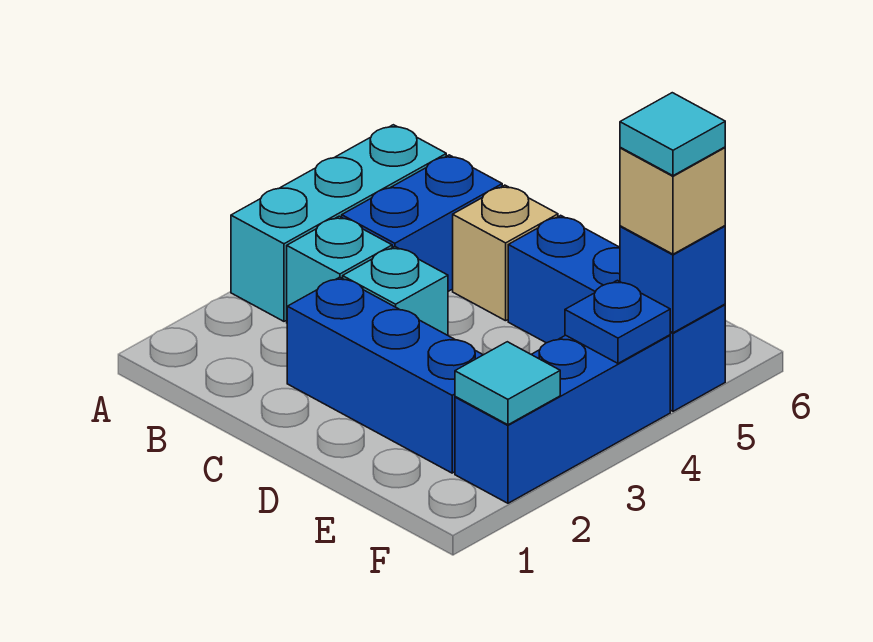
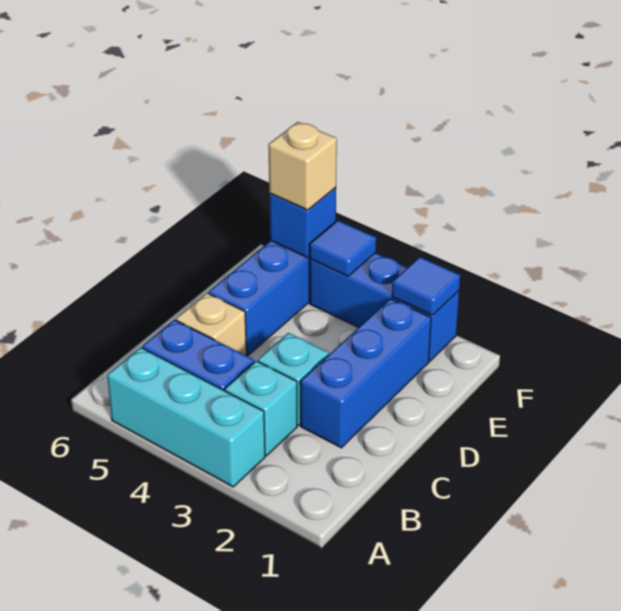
cyan 1x1 tile [455,342,560,425] -> blue 1x1 tile [392,257,460,315]
blue 1x1 plate [565,280,670,363] -> blue 1x1 tile [310,220,376,276]
cyan 1x1 tile [620,93,725,176] -> none

